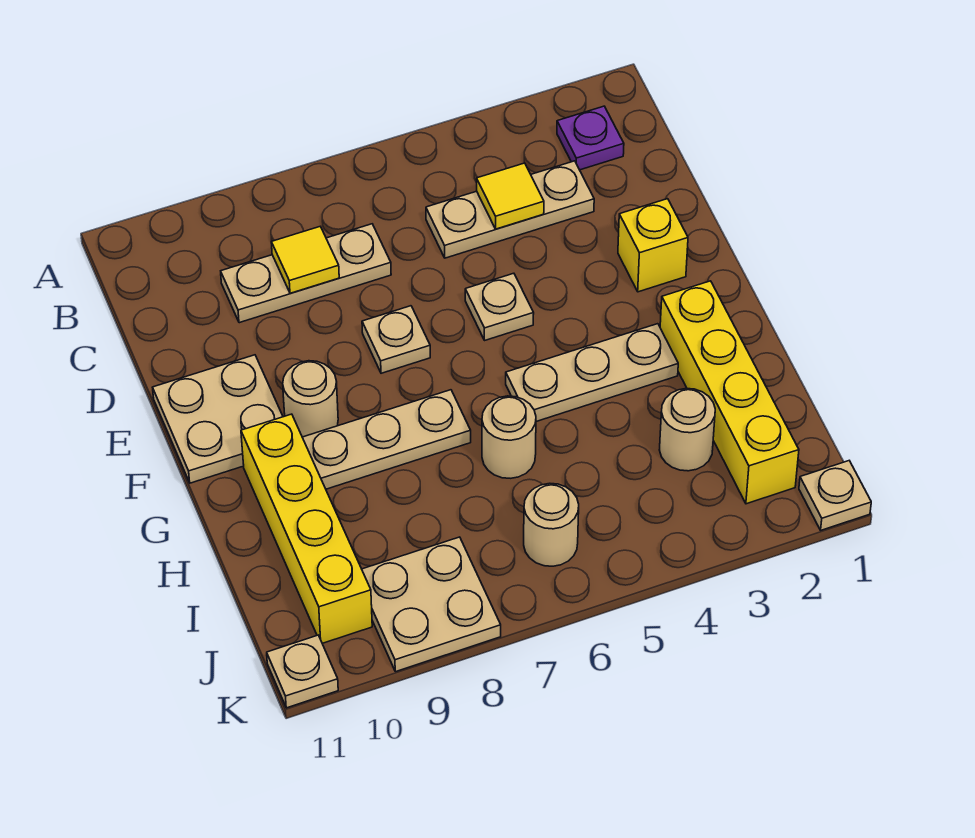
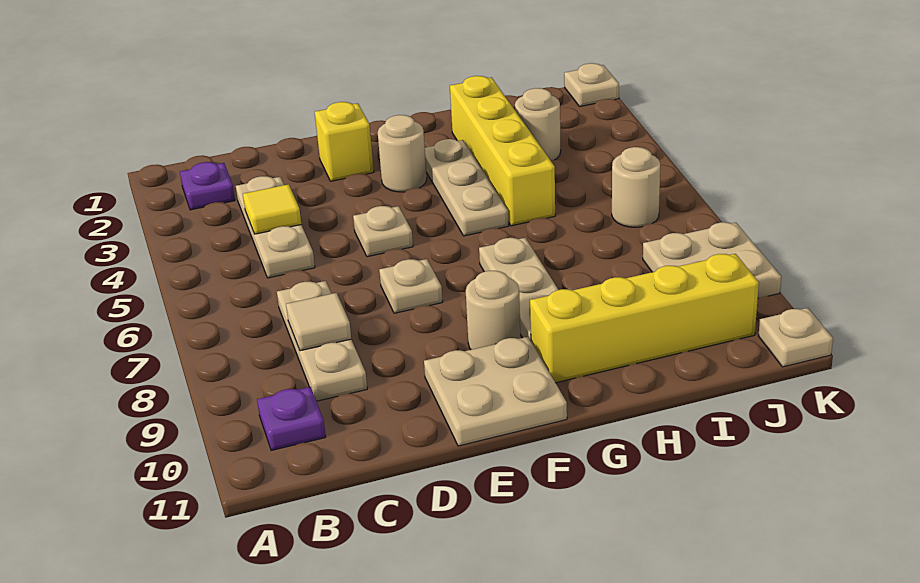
none -> purple 1x1 plate [257,387,326,450]
yellow 1x1 tile [271,227,339,293] -> tan 1x1 tile [286,293,351,351]
yellow 1x4 brick [660,281,799,504] -> yellow 1x4 brick turned to [450,76,555,226]
tan 1x1 round brick [482,396,536,478] -> tan 1x1 round brick moved to [378,115,427,192]

